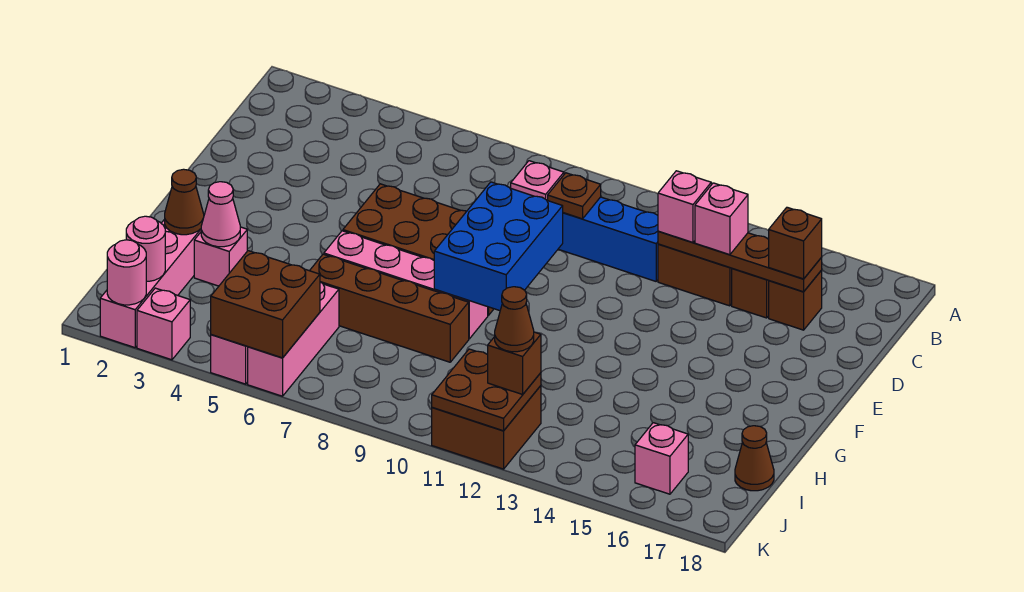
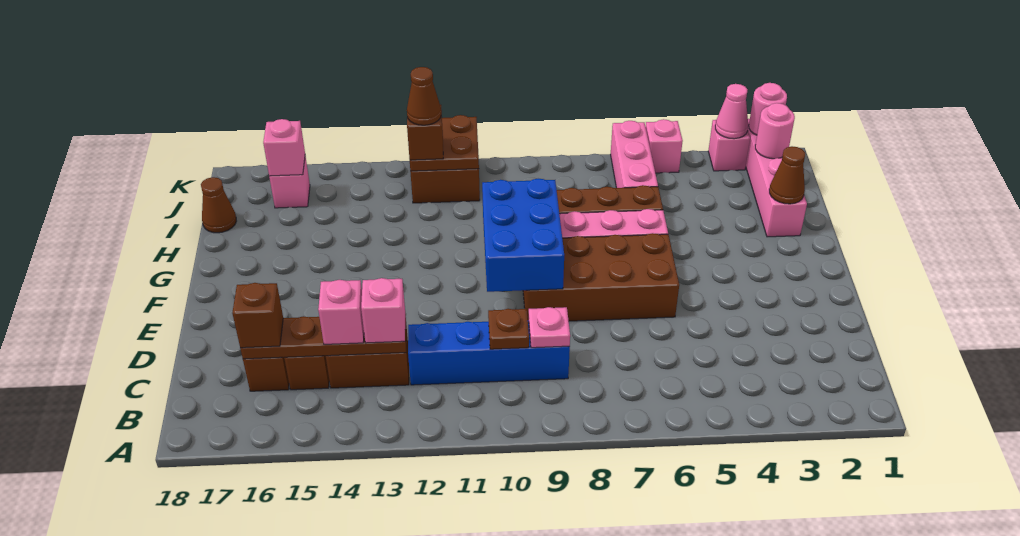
pink 1x1 brick [194,227,247,286] -> pink 1x1 brick moved to [263,119,305,176]
pink 1x1 cone [201,182,240,247] -> pink 1x1 cone moved to [715,84,748,139]
brown 2x2 brick [211,251,320,358] -> none

